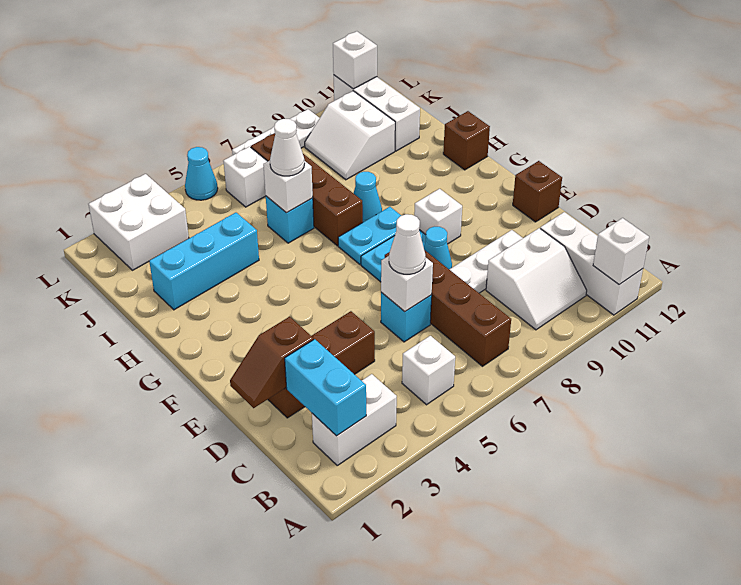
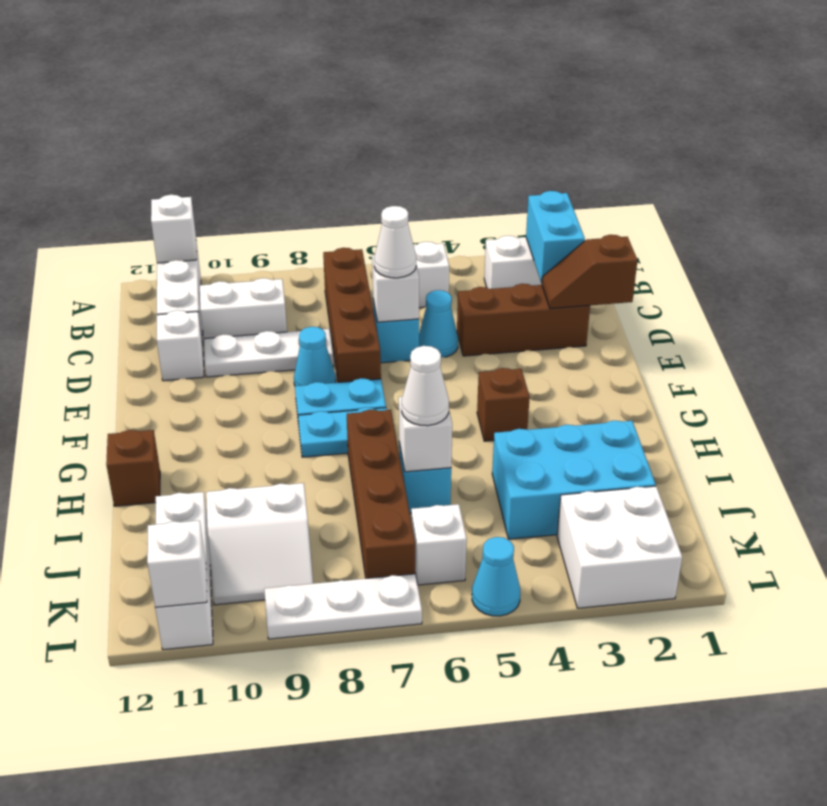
brown 1x2 slope [230,317,314,408] -> brown 1x2 slope turned to [542,235,638,309]
brown 1x1 brick [513,161,562,222] -> brown 1x1 brick moved to [477,368,530,441]
white 1x1 brick [414,189,462,244] -> white 1x1 brick moved to [157,310,204,381]
cyan 1x1 cone [354,172,382,222] -> cyan 1x1 cone moved to [419,290,458,358]
cyan 1x3 brick [149,213,259,310] -> cyan 2x3 brick [492,421,656,539]
white 2x2 slope [305,91,395,180] -> white 2x2 slope turned to [206,483,313,605]

